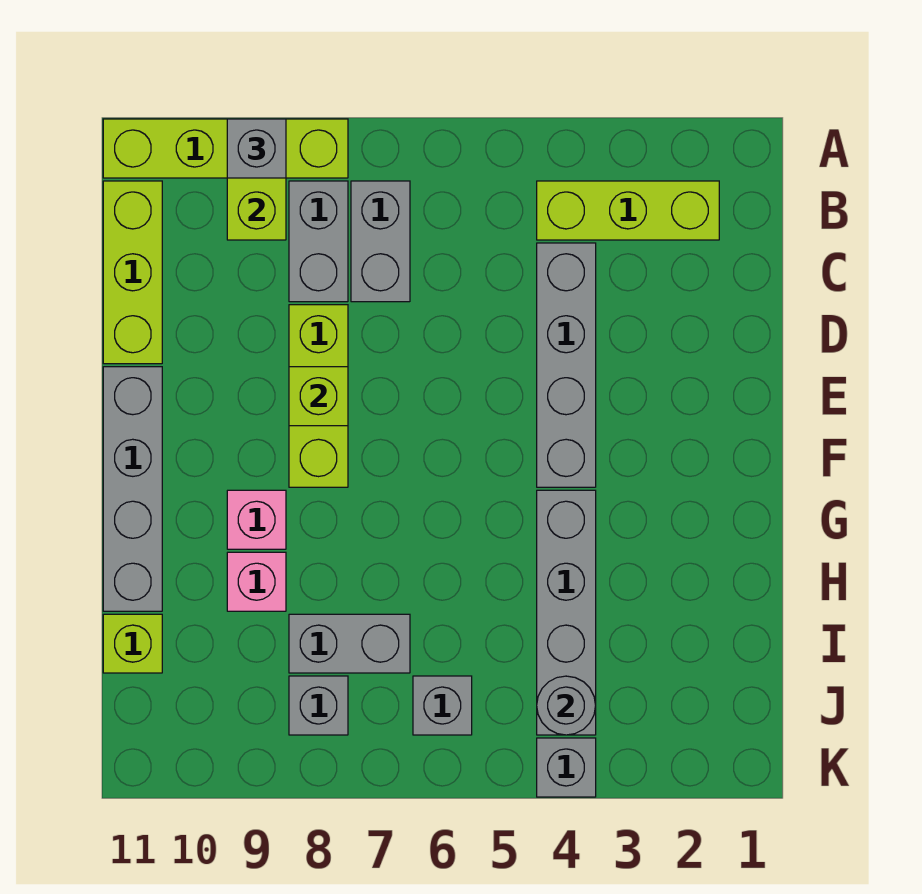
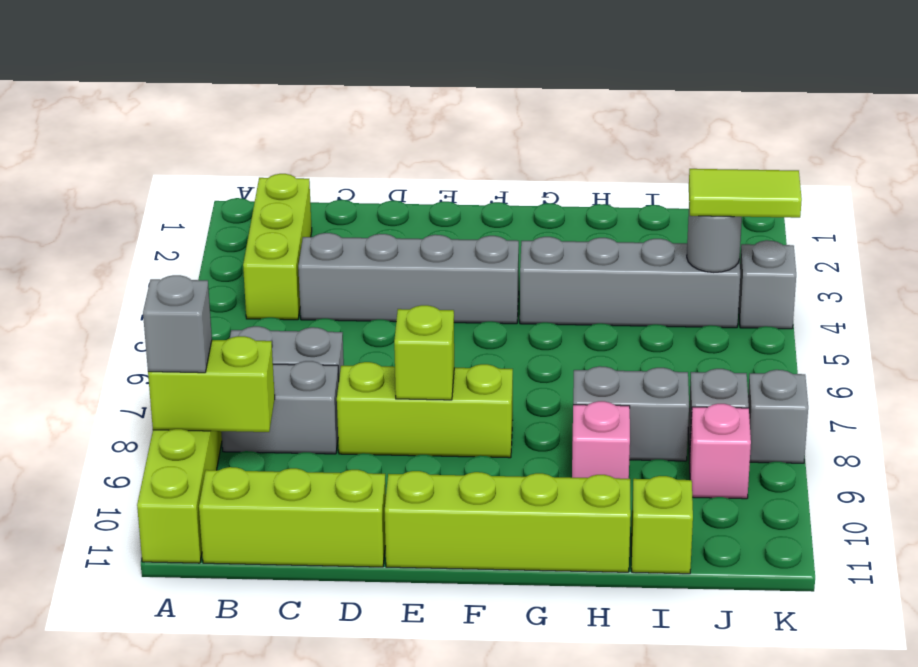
grey 1x4 brick [103,367,162,611] -> lime 1x4 brick [385,471,631,572]
pink 1x1 brick [227,490,286,549] -> pink 1x1 brick moved to [689,404,751,499]
grey 1x2 brick [289,614,410,673] -> grey 1x2 brick turned to [573,366,689,461]
none -> lime 1x2 tile [689,169,802,218]
grey 1x1 brick [413,676,472,735] -> grey 1x1 brick moved to [748,370,808,463]

